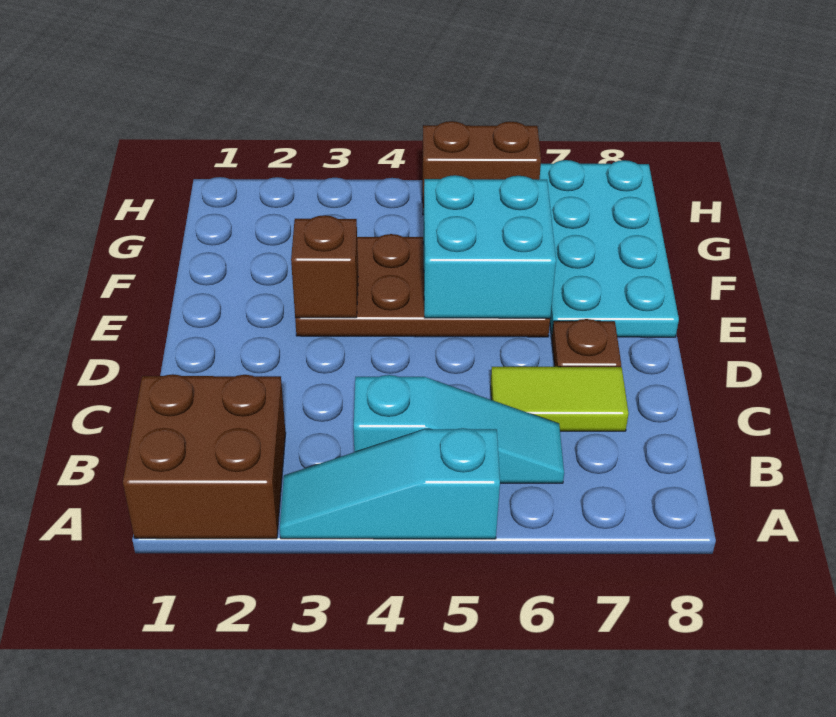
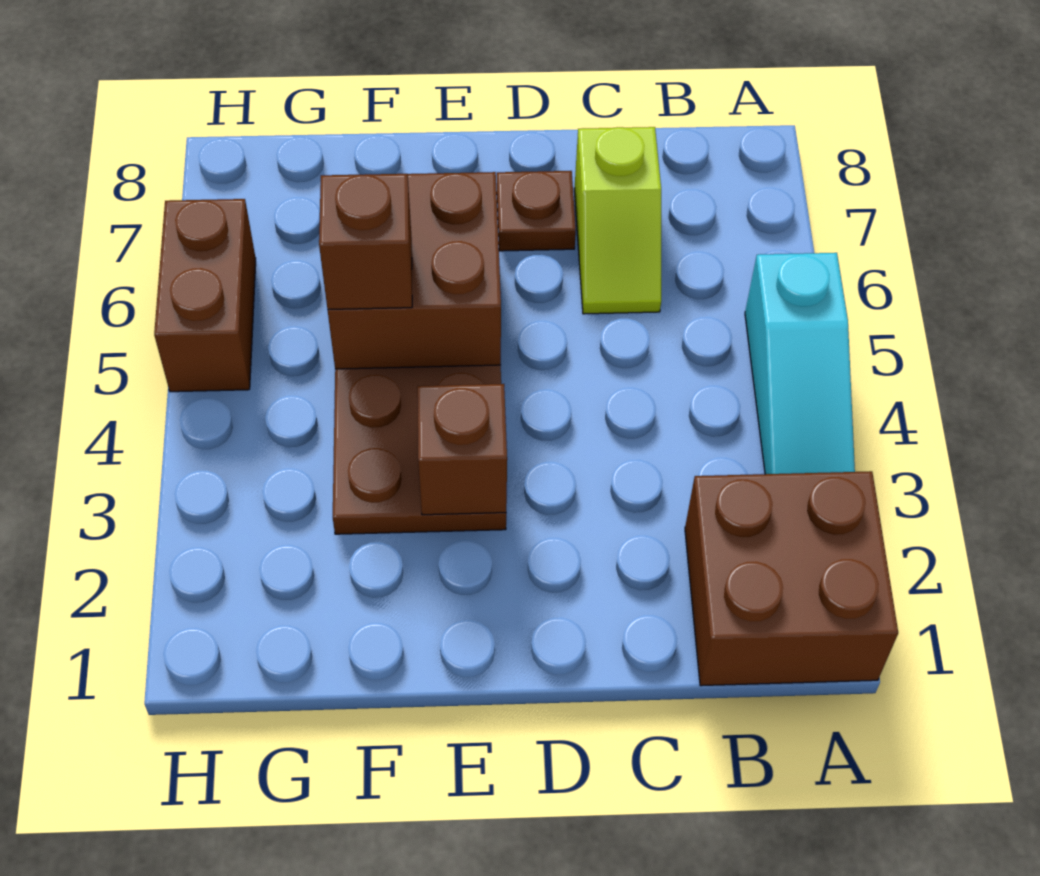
cyan 1x3 slope [354,375,564,483] -> none
lime 1x2 tile [491,367,629,431] -> lime 1x2 slope [574,127,661,314]
cyan 2x2 brick [423,175,556,318] -> brown 2x2 brick [328,172,501,369]
cyan 2x4 plate [539,160,679,337] -> none
none -> brown 1x1 brick [319,174,412,310]

